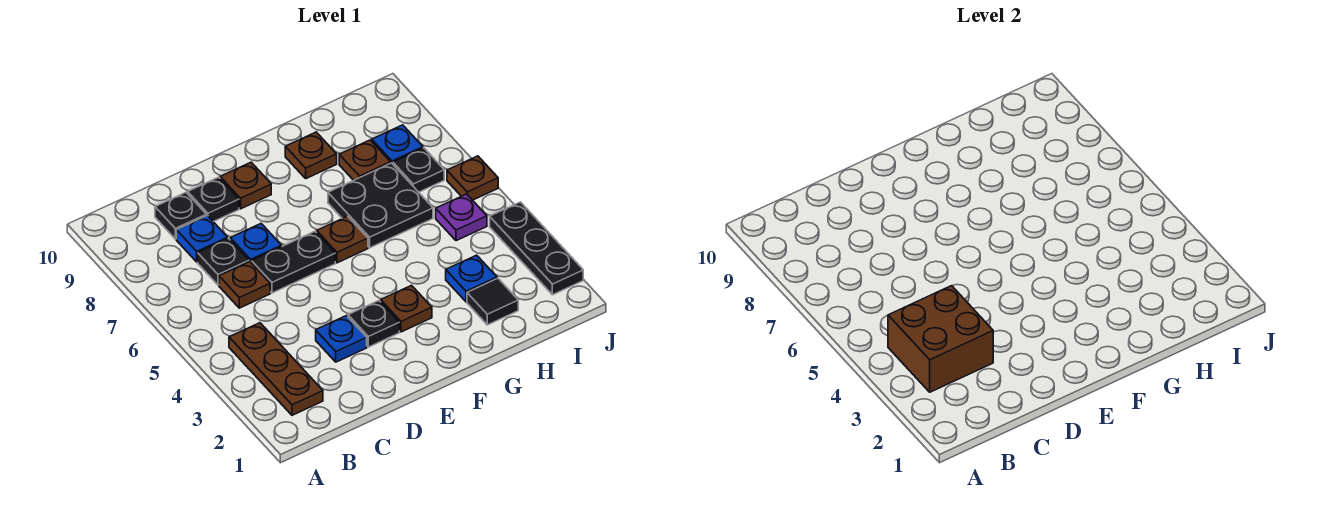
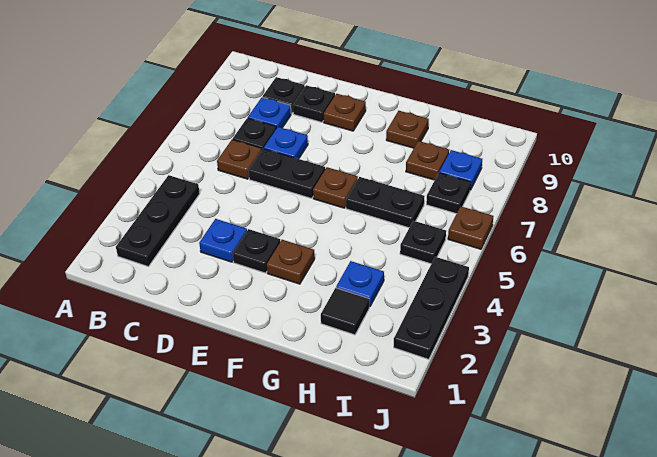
brown 1x3 plate [229,323,323,415] -> black 1x3 plate [116,175,200,267]
brown 2x2 brick [888,286,993,392] -> none
black 2x2 plate [328,163,433,248] -> black 1x2 plate [346,177,425,228]
purple 1x1 plate [436,194,487,241] -> black 1x1 plate [400,221,446,264]

